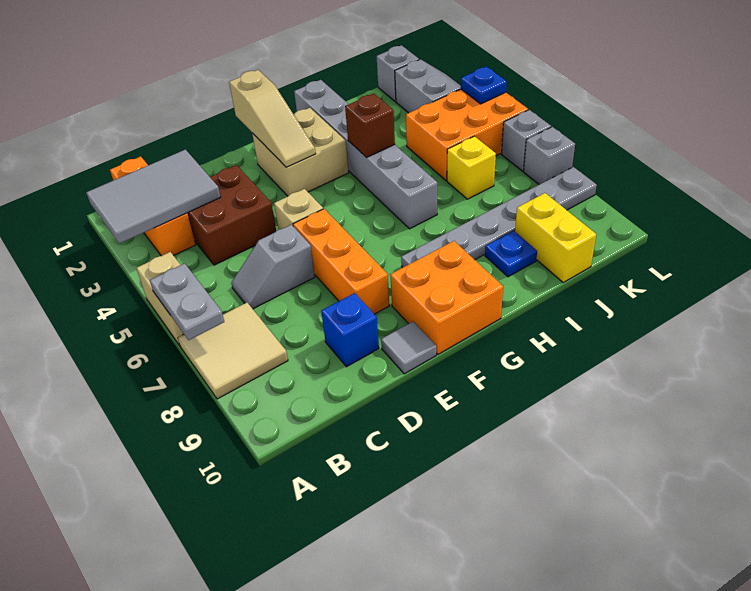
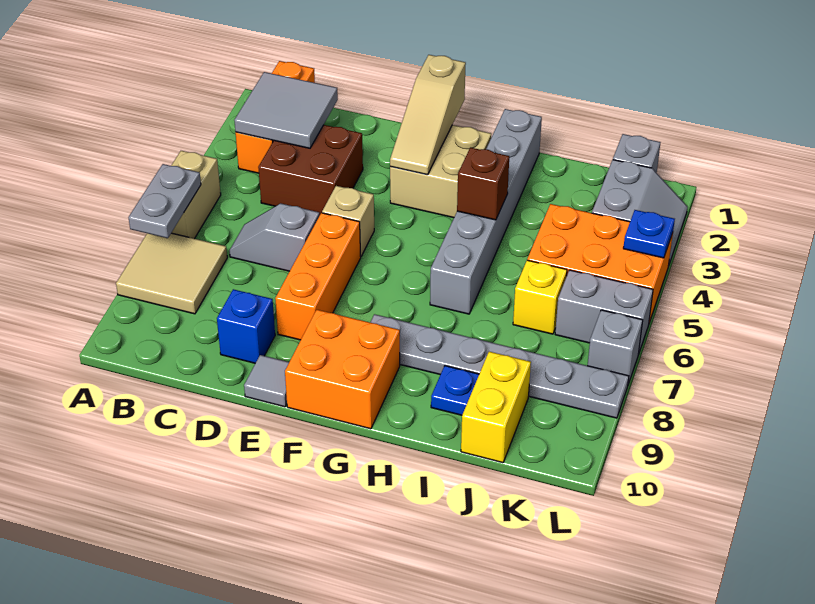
grey 2x3 tile [86,150,220,244] -> grey 2x2 tile [234,72,338,148]
grey 1x1 brick [502,110,551,171] -> grey 1x2 brick [555,270,653,354]

